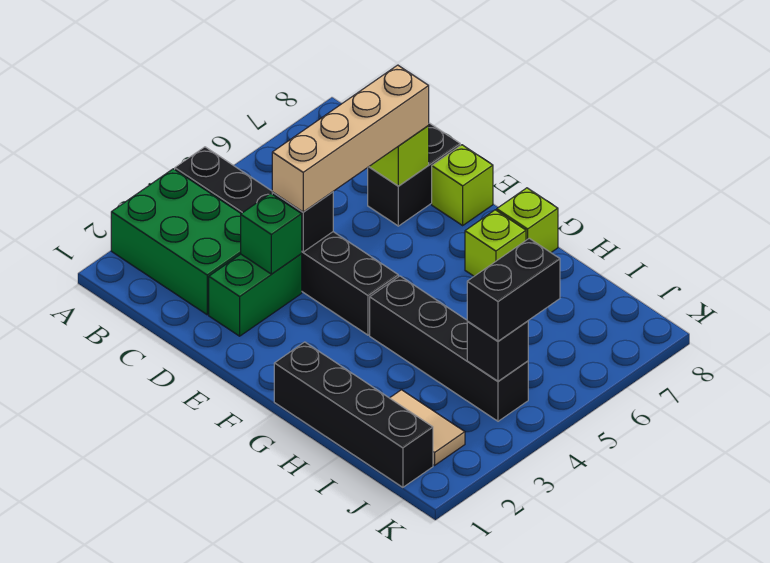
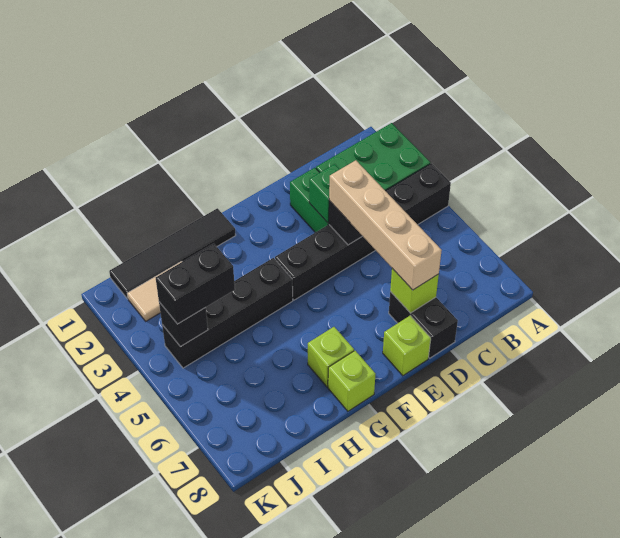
black 1x4 brick [274,342,433,487] -> black 1x4 tile [109,208,236,299]
black 1x2 brick [467,238,560,341] -> black 1x2 brick turned to [156,244,235,324]

